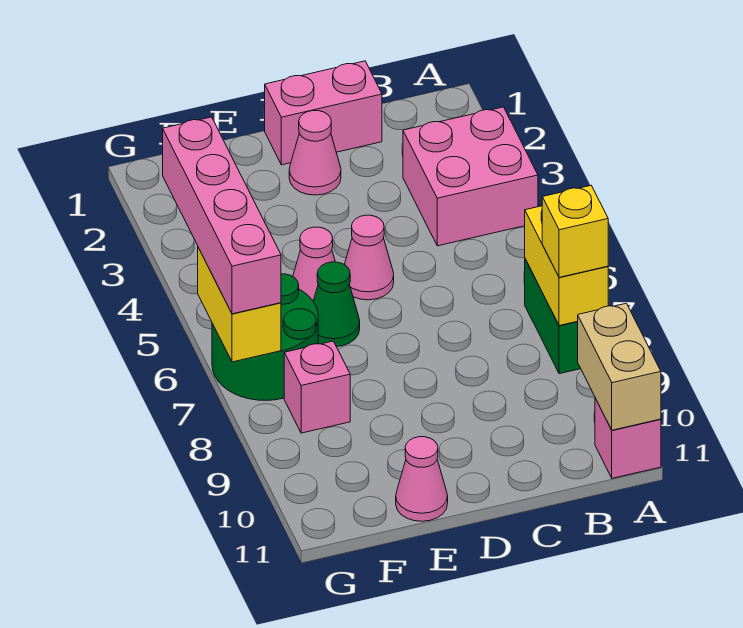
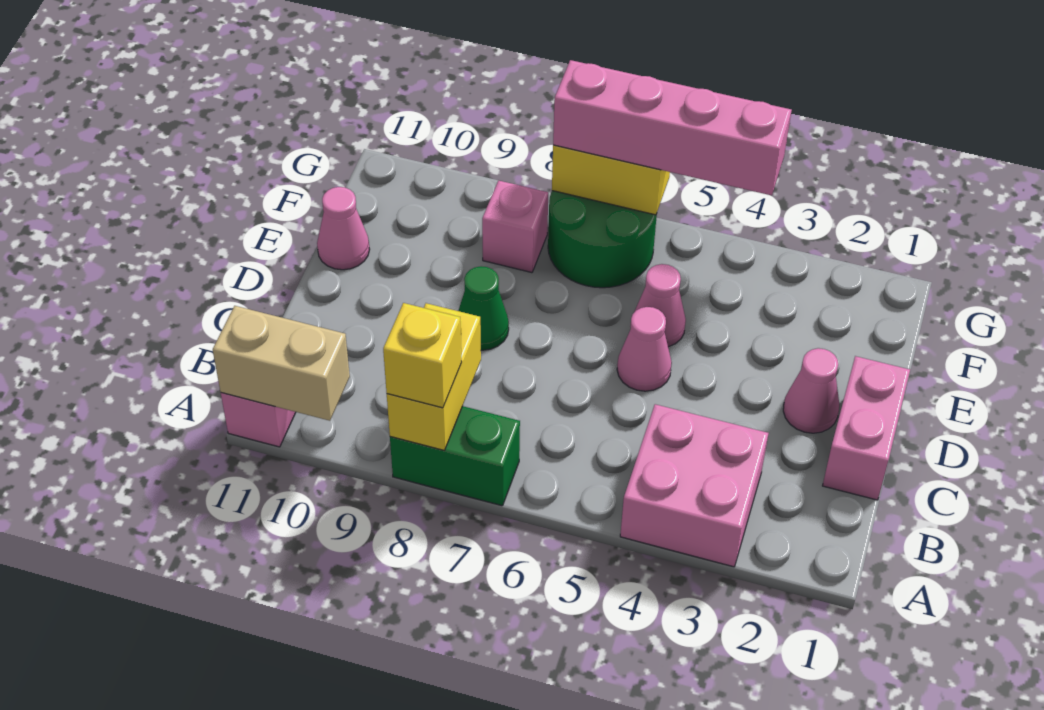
yellow 1x2 brick [525,206,608,326] -> yellow 1x2 brick turned to [387,303,481,450]
green 1x1 cone [313,262,360,346] -> green 1x1 cone moved to [458,266,509,350]

